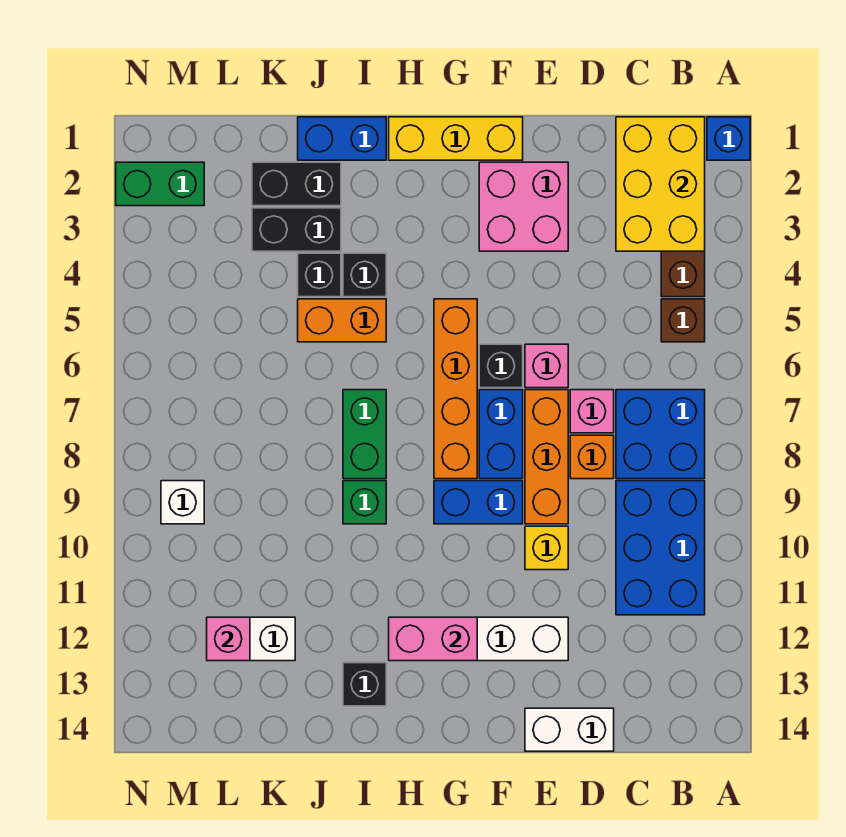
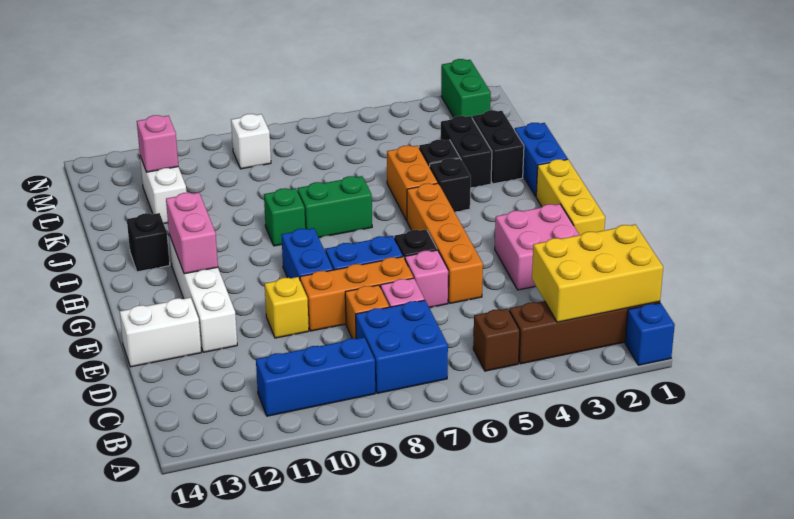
blue 2x3 brick [616,481,705,615] -> blue 1x3 brick [256,337,375,416]
white 1x2 brick [525,708,614,751] -> white 1x2 brick turned to [120,298,201,367]
orange 1x4 brick [434,299,477,479] -> orange 1x4 brick turned to [407,183,483,303]

